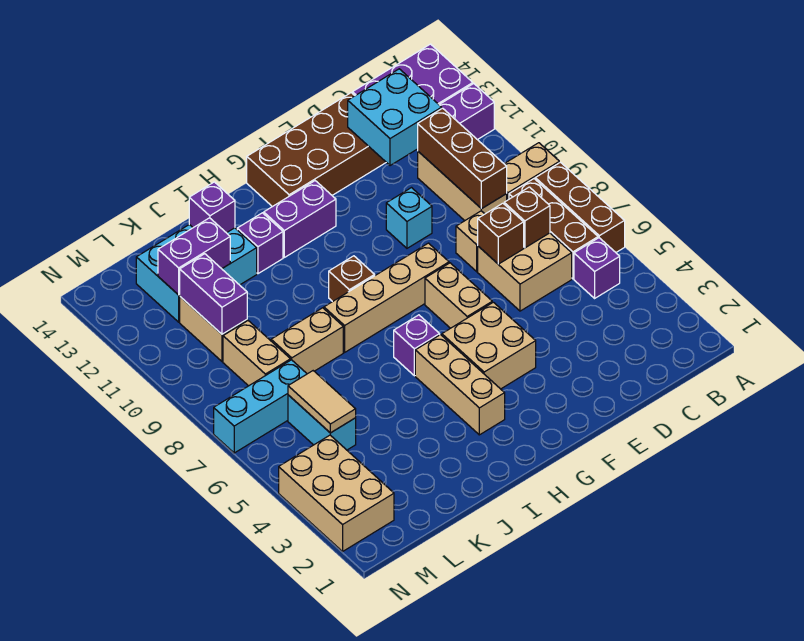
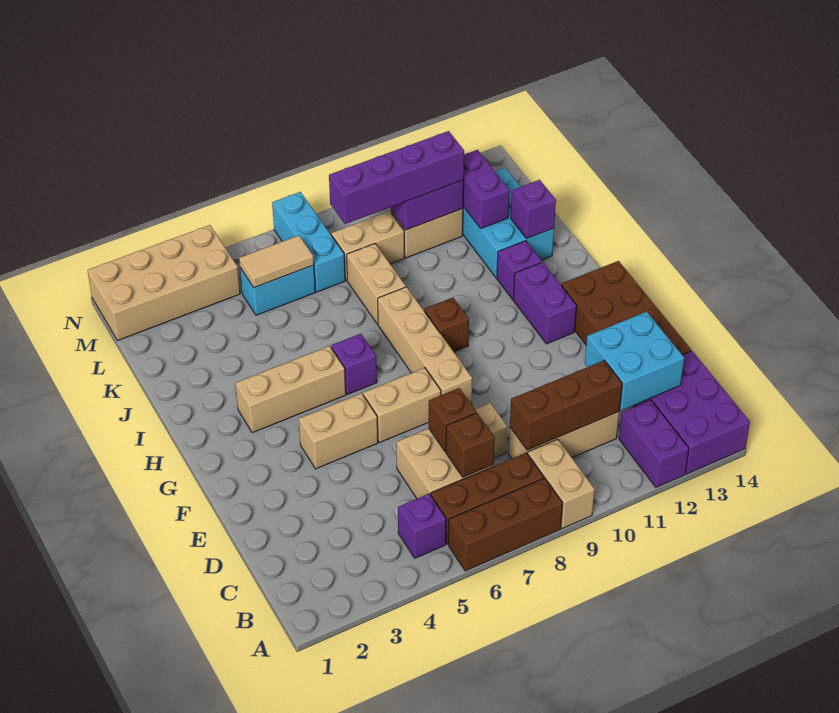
cyan 1x1 brick [386,188,432,248] -> none
tan 2x2 brick [442,302,536,389] -> tan 1x2 brick [299,393,378,469]
none -> purple 1x4 brick [329,131,464,224]
tan 2x3 brick [279,435,394,551] -> tan 2x4 brick [87,225,240,341]

